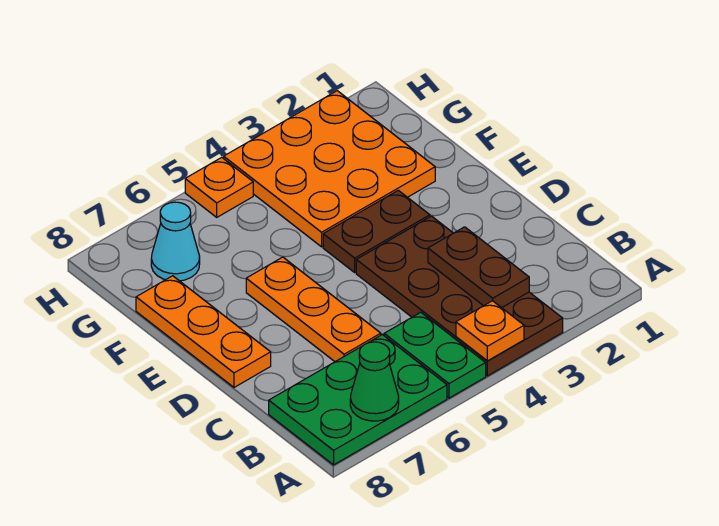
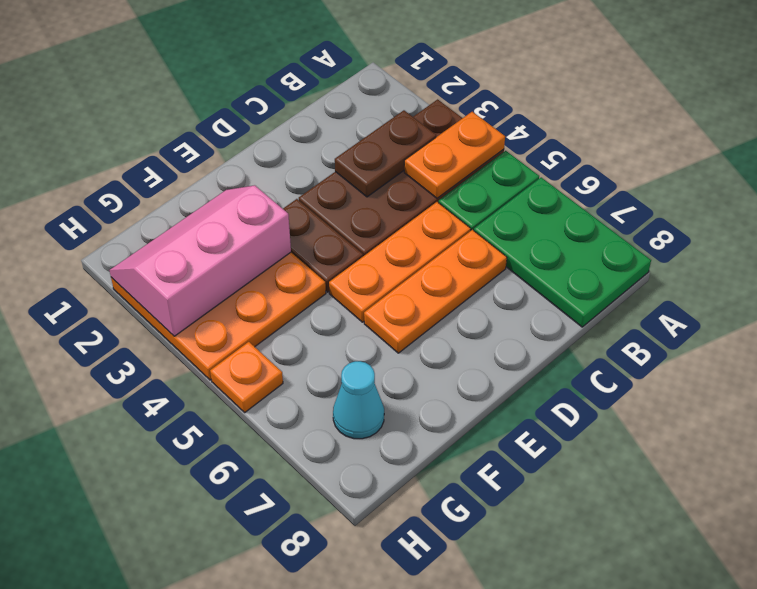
orange 1x1 plate [456,301,524,361] -> orange 1x2 plate [404,112,505,198]
green 1x1 cone [350,342,399,421] -> none
orange 1x3 plate [136,276,271,387] -> orange 1x3 plate moved to [329,202,471,322]
none -> pink 2x3 slope [109,185,291,336]

